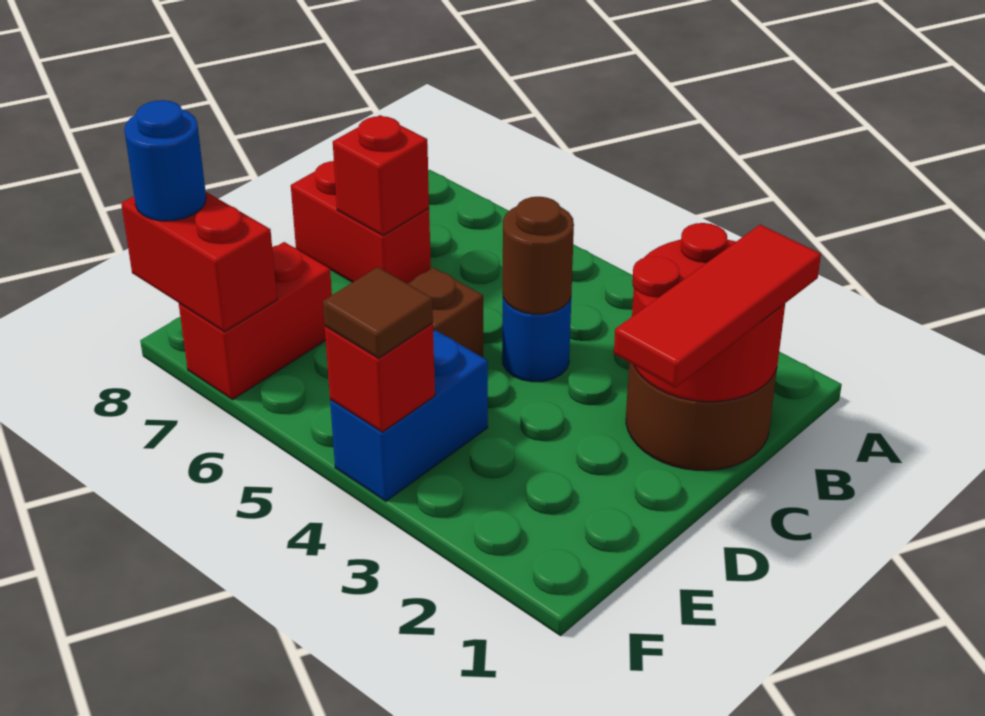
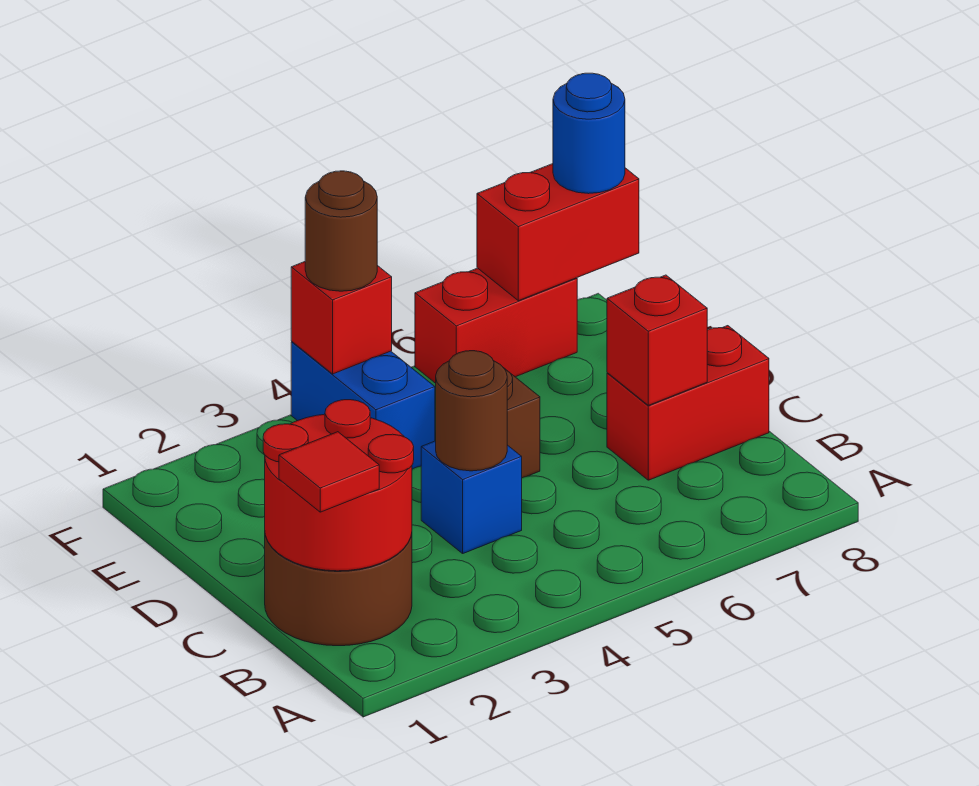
red 1x3 tile [614,225,821,388] -> red 1x1 tile [279,432,379,512]
blue 1x1 round brick [502,298,571,382] -> blue 1x1 brick [421,441,522,553]
red 1x2 brick [179,242,332,400] -> red 1x2 brick turned to [415,268,577,383]
brown 1x1 tile [323,267,433,358] -> brown 1x1 round brick [305,171,377,291]

